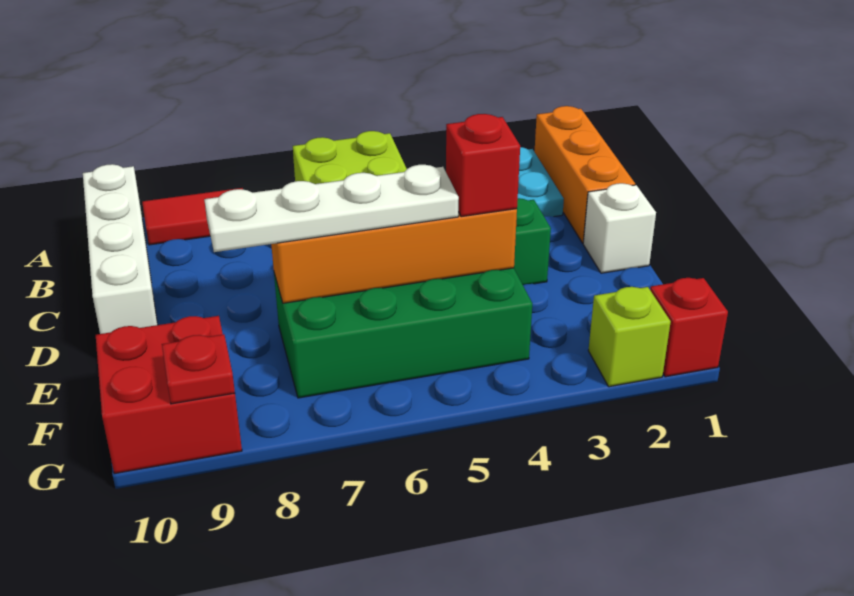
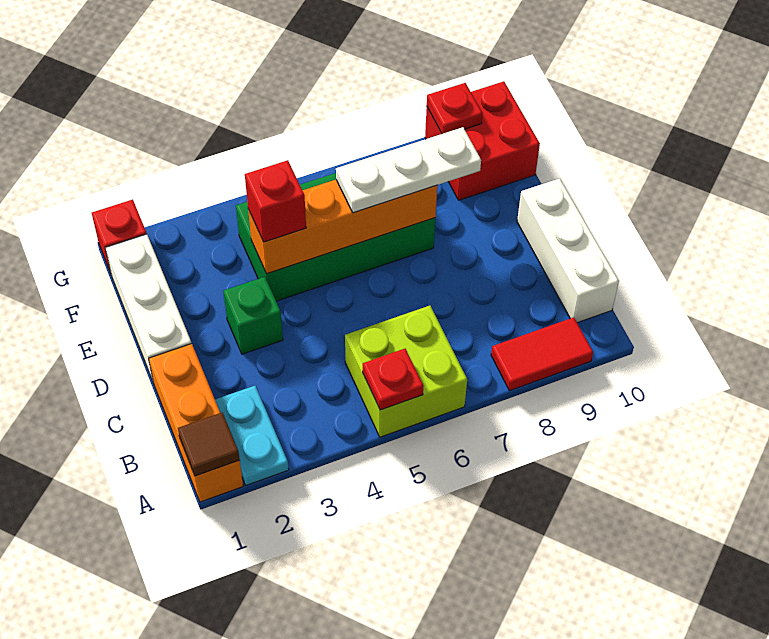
none -> brown 1x1 tile [178,413,240,476]
none -> red 1x1 plate [363,349,423,410]
white 1x4 brick [83,164,157,334] -> white 1x3 brick [517,178,619,323]
white 1x1 brick [583,183,656,273] -> white 1x3 brick [105,234,191,383]
white 1x4 plate [204,165,459,252] -> white 1x3 plate [336,127,481,213]
lime 1x1 brick [588,287,671,387] -> none

